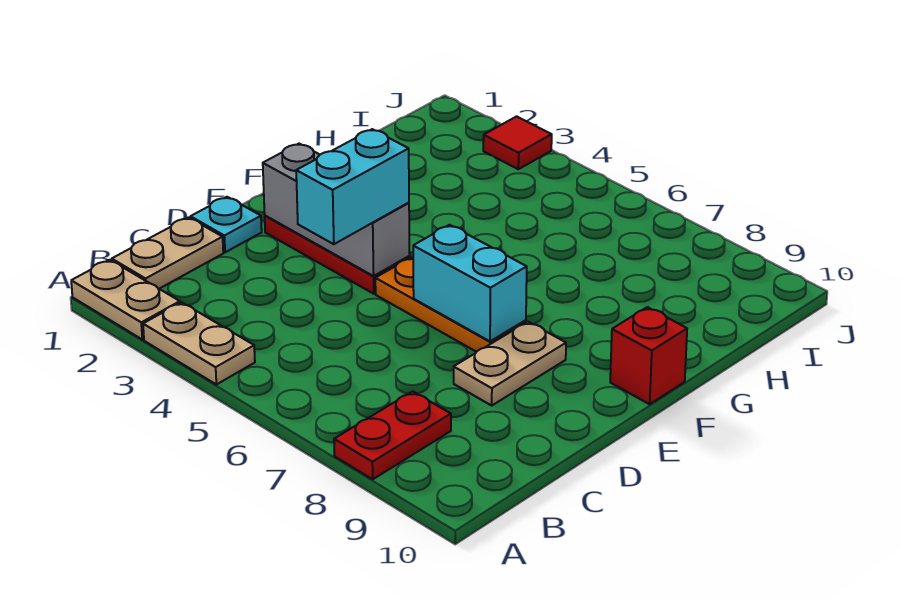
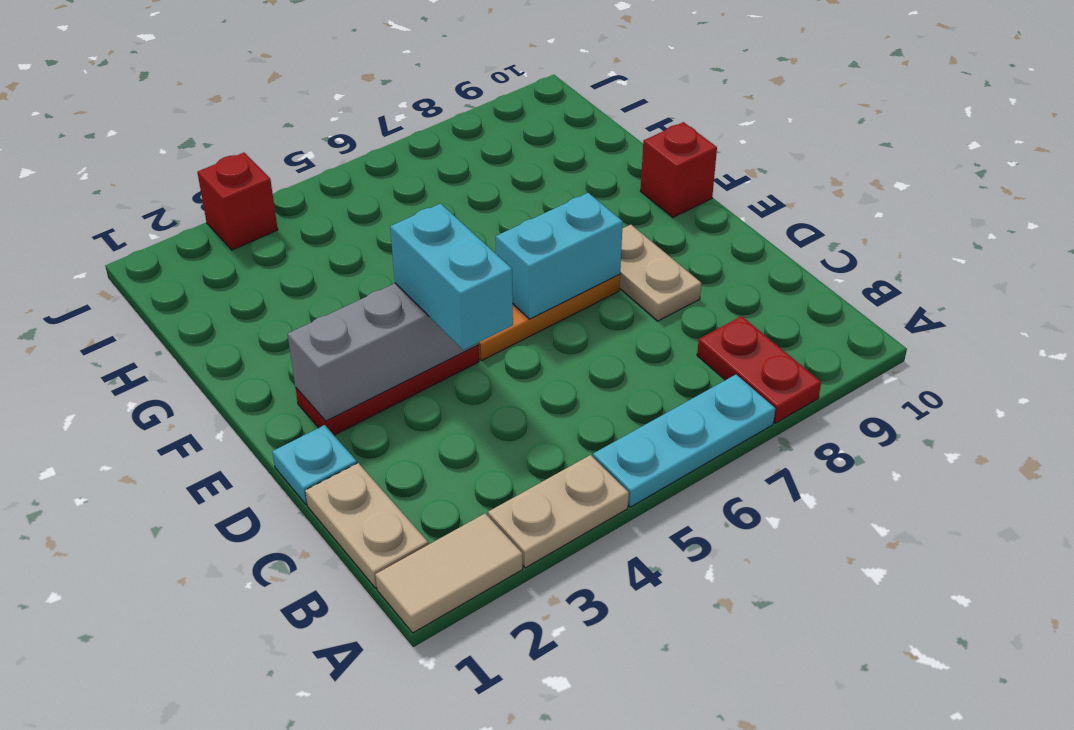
tan 1x2 plate [71,260,180,340] -> tan 1x2 tile [375,514,523,633]
none -> cyan 1x3 plate [593,375,775,507]
red 1x1 tile [483,116,552,169] -> red 1x1 brick [197,153,278,250]

